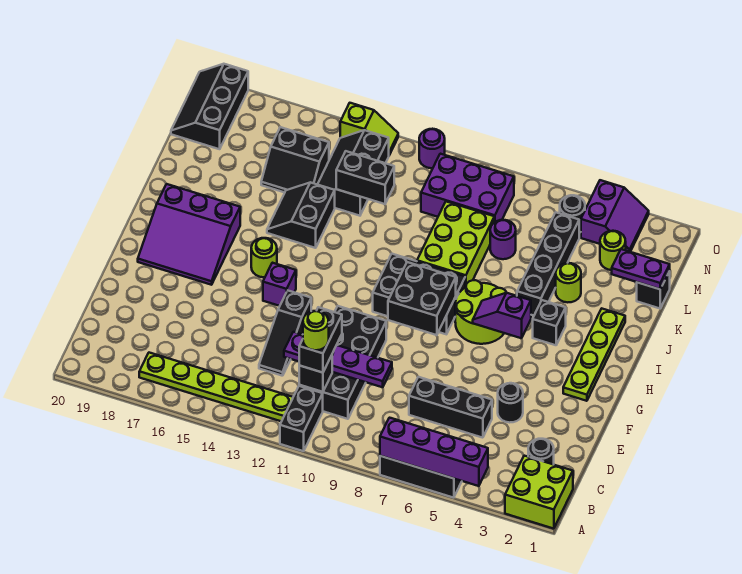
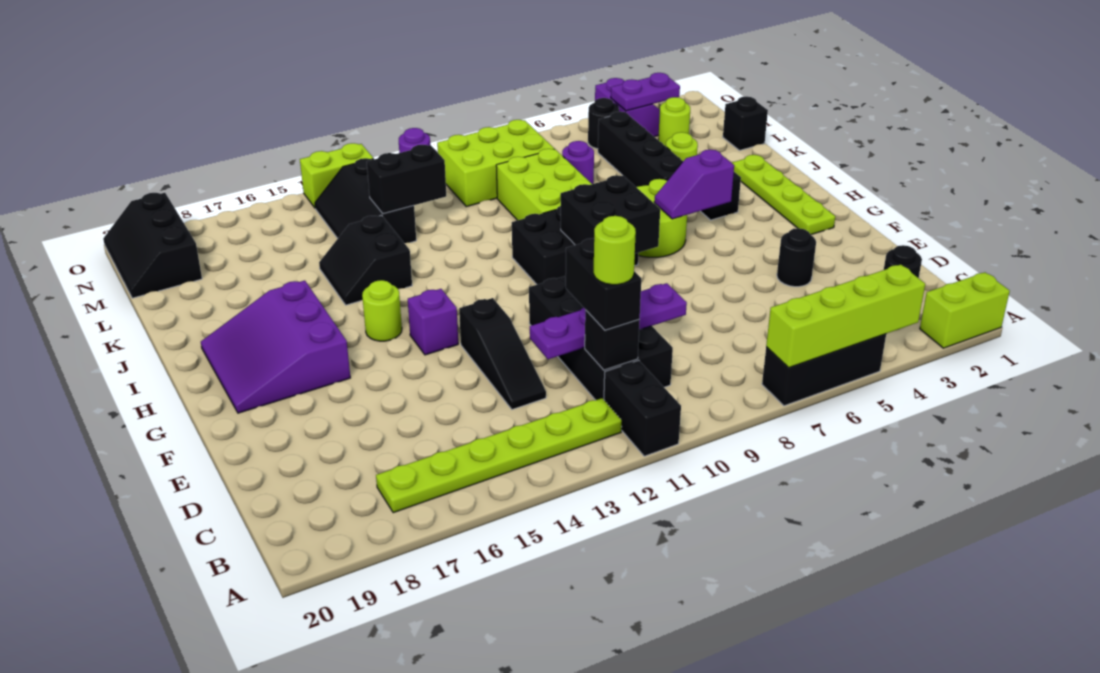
lime 2x2 brick [505,456,573,529] -> lime 1x2 brick [920,272,1010,348]
purple 1x4 brick [380,418,488,486] -> lime 1x4 brick [766,265,925,368]
black 1x3 brick [409,377,492,438] -> none
purple 3x3 slope [138,184,240,285] -> purple 3x3 slope turned to [201,281,350,413]
purple 1x2 plate [612,249,670,289] -> purple 1x2 plate moved to [611,73,680,111]
black 2x2 slope [261,127,329,192] -> none
purple 2x3 brick [421,154,514,222] -> lime 2x3 brick [437,120,554,207]
lime 1x2 slope [340,103,398,155] -> lime 1x2 brick [300,143,373,208]

